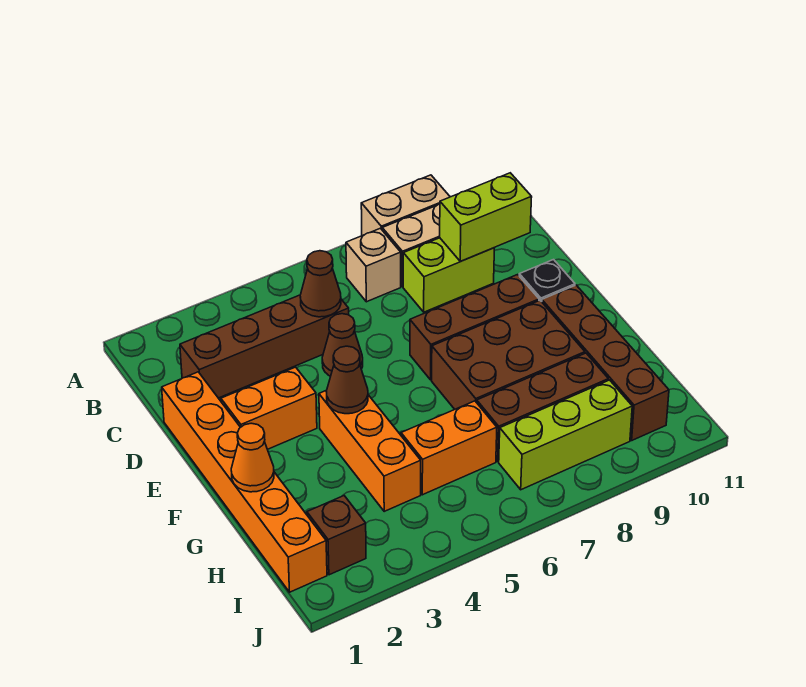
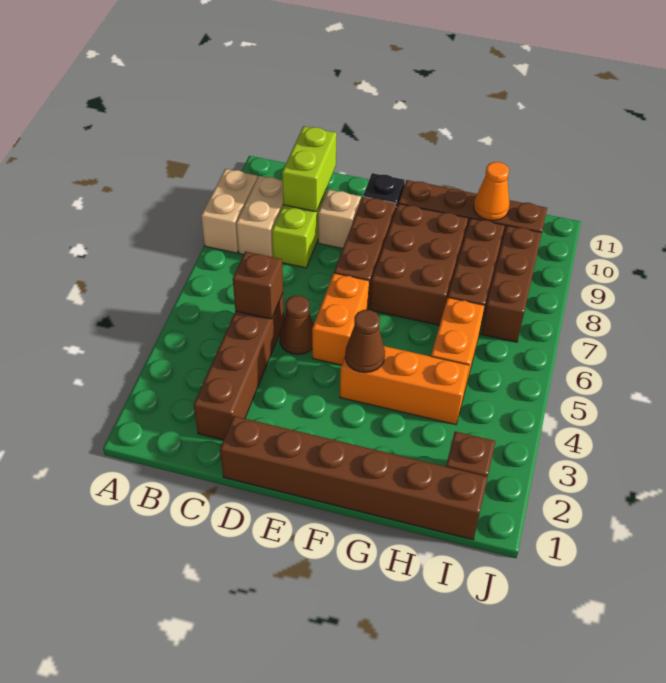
tan 1x1 brick [346,228,401,302] -> tan 1x1 brick moved to [318,190,361,249]
brown 1x1 cone [300,251,341,317] -> brown 1x1 brick [233,251,283,319]
orange 1x6 brick [162,372,327,592] -> brown 1x6 brick [220,416,488,540]
orange 1x2 brick [221,367,317,449] -> orange 1x2 brick moved to [312,273,369,365]
orange 1x1 cone [231,423,274,492] -> orange 1x1 cone moved to [474,162,509,221]
lime 1x3 brick [499,380,632,490] -> brown 1x3 brick [481,226,542,342]

